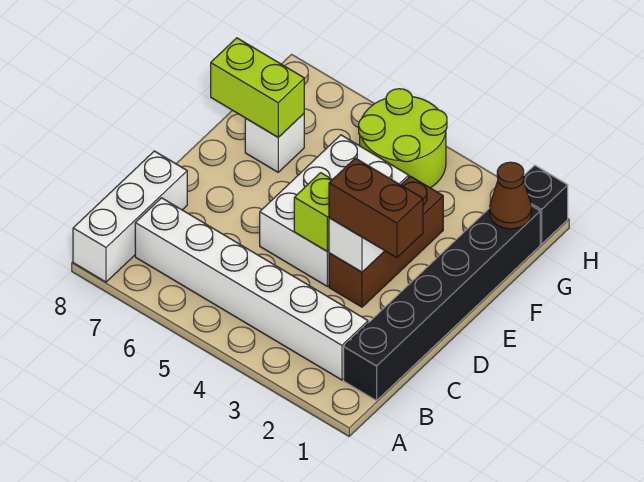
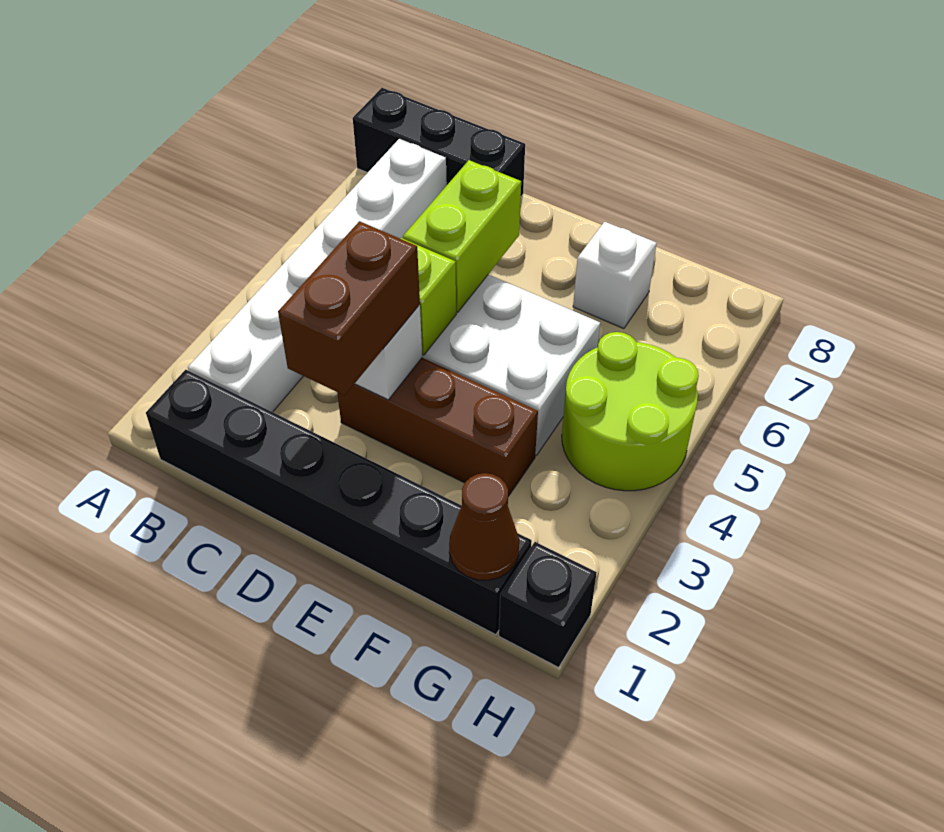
white 1x3 brick [73,151,187,282] -> black 1x3 brick [353,88,525,196]
lime 1x2 brick [211,38,304,137] -> lime 1x2 brick moved to [403,160,521,312]

